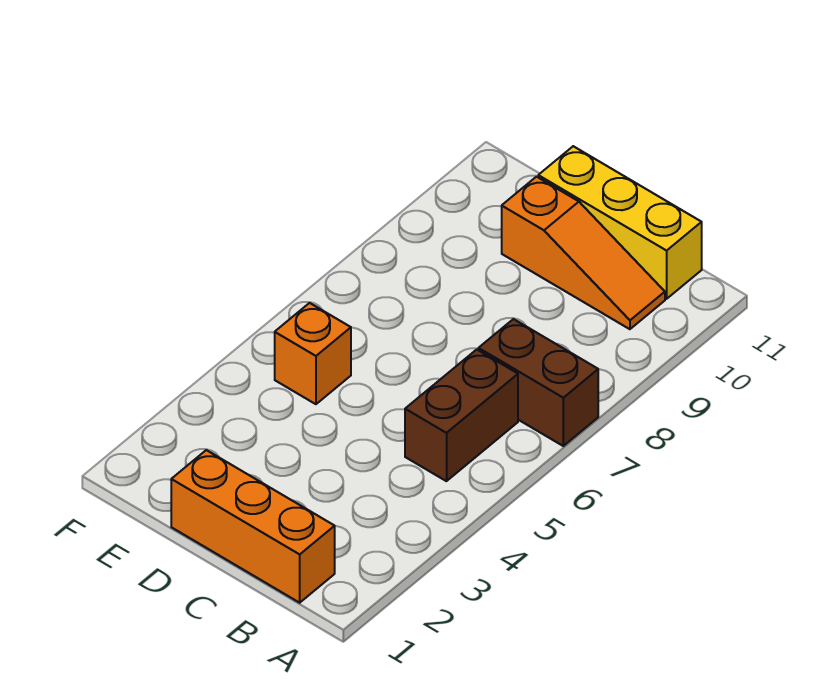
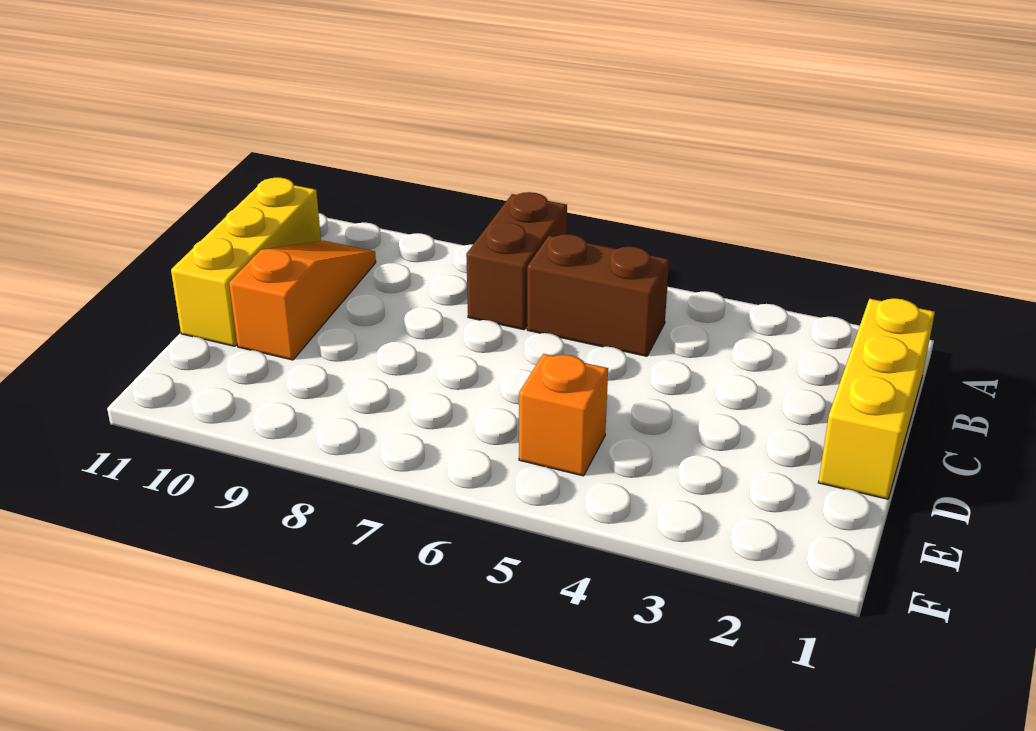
orange 1x3 brick [171,450,335,603] -> yellow 1x3 brick [818,298,935,499]

